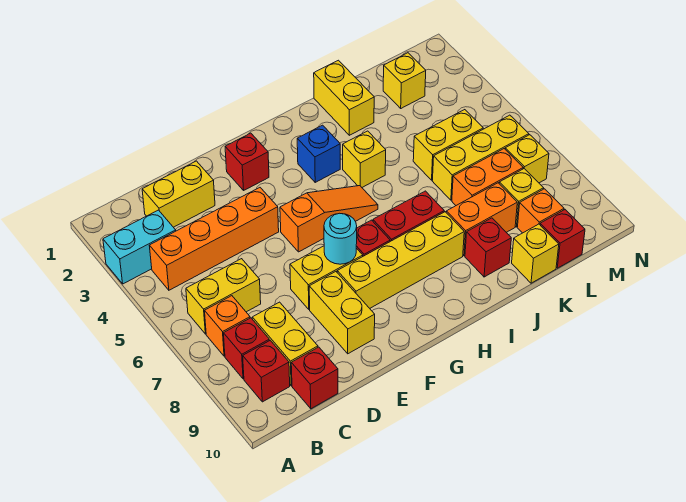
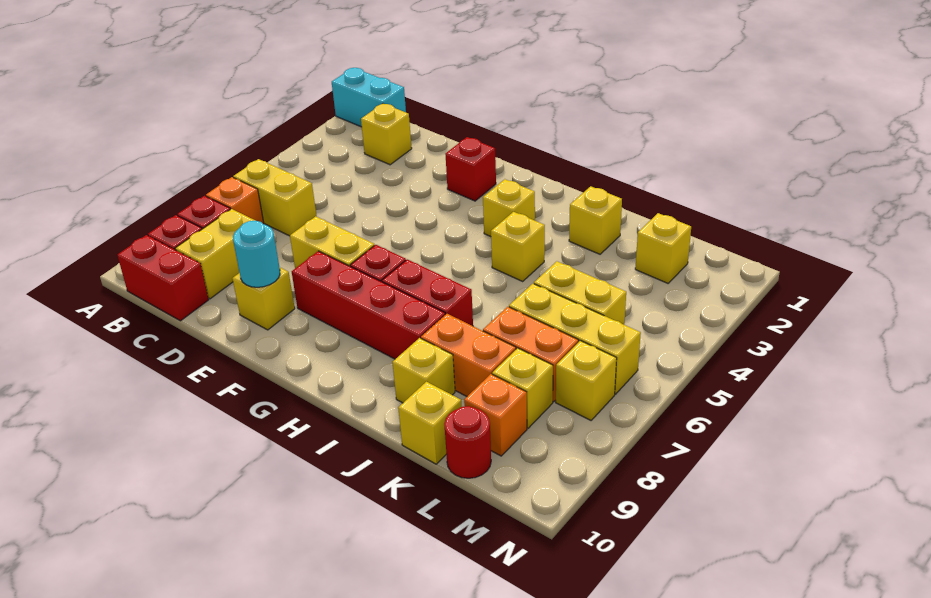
cyan 1x2 brick [103,210,176,284] -> cyan 1x2 brick moved to [332,68,406,127]
orange 1x4 brick [149,188,279,290] -> none
yellow 1x2 brick [142,161,215,227] -> yellow 1x1 brick [361,104,412,165]
red 1x1 brick [291,347,338,409] -> red 1x2 brick [117,235,209,321]
yellow 1x2 brick [309,272,375,354] -> yellow 1x1 brick [232,268,295,330]
orange 1x3 slope [280,186,378,252] -> none
cyan 1x1 round brick [324,213,357,264] -> cyan 1x1 round brick moved to [233,221,280,287]
yellow 1x4 brick [337,212,464,308] -> red 1x4 brick [292,251,445,359]
blue 1x1 brick [297,125,340,182] -> yellow 1x1 brick [483,179,535,237]
yellow 1x2 brick [314,60,374,135] -> yellow 1x1 brick [569,186,622,254]
red 1x1 brick [465,218,511,277] -> yellow 1x1 brick [392,338,455,403]
red 1x1 brick [540,210,585,268] -> red 1x1 round brick [444,406,491,478]

